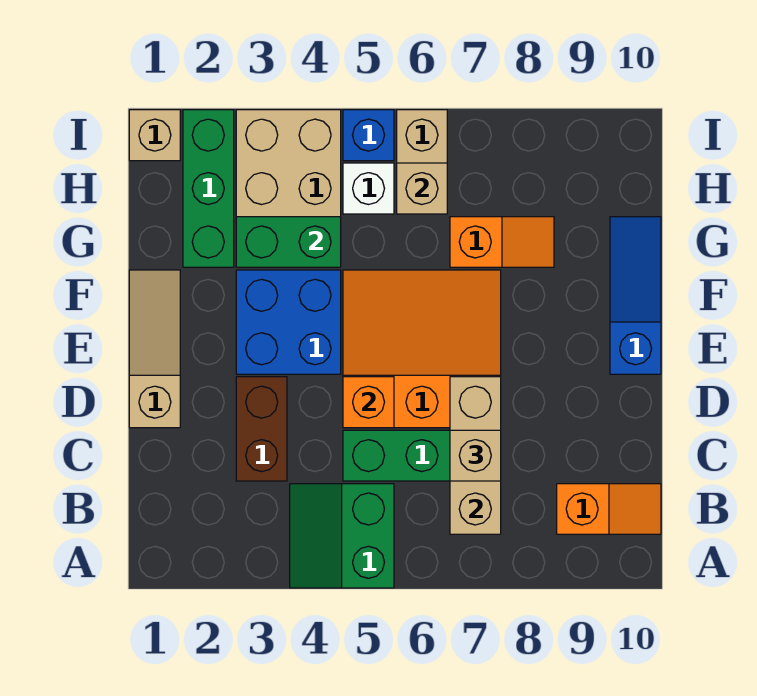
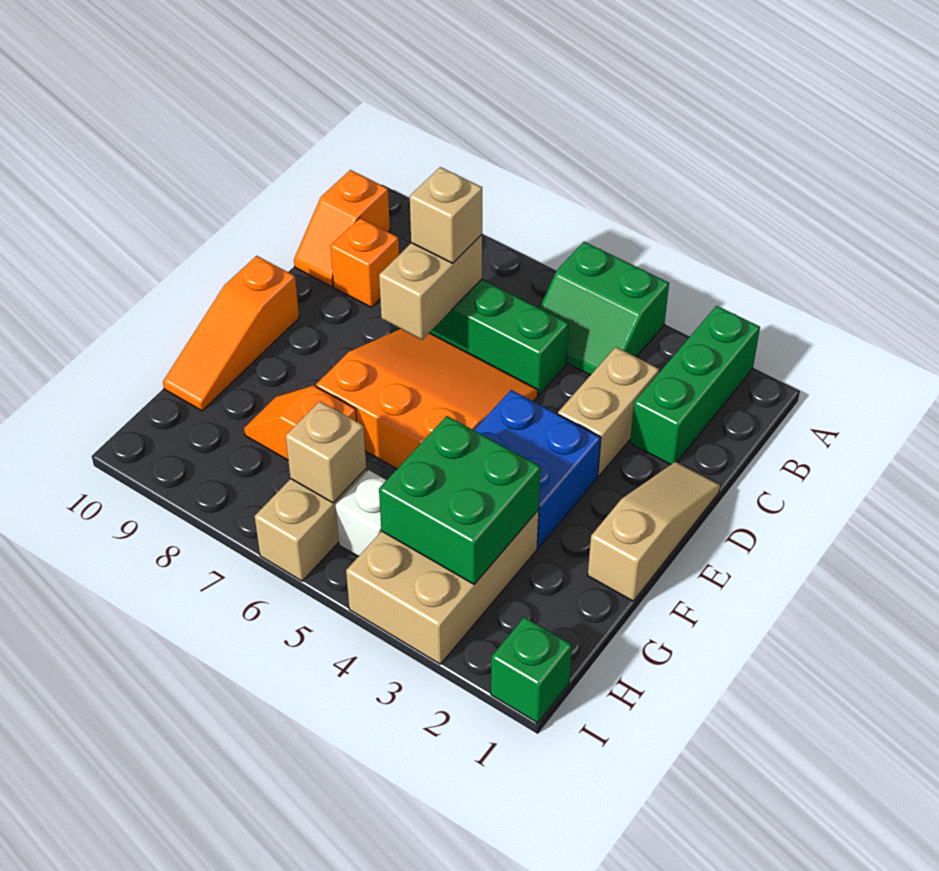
green 2x2 slope [290,484,394,588] -> green 2x2 slope turned to [540,242,669,375]
tan 1x3 brick [450,377,501,534] -> tan 1x2 brick [379,235,482,340]
orange 1x2 slope [557,484,661,534] -> orange 1x2 slope turned to [294,170,390,286]
brown 1x2 brick [236,377,287,481] -> tan 1x2 brick [558,347,659,476]
tan 1x3 slope [129,270,180,428] -> tan 1x3 slope turned to [588,462,720,601]
orange 3x3 slope [343,270,501,428] -> orange 3x3 slope turned to [316,329,538,469]
orange 1x1 brick [343,377,394,428] -> orange 1x1 brick moved to [330,218,399,307]
blue 1x3 slope [610,217,661,374] -> orange 1x3 slope [163,256,299,411]
green 1x3 brick [183,110,234,267] -> green 1x3 brick moved to [630,306,760,465]
green 1x2 brick [236,217,341,267] -> green 2x2 brick [379,416,541,584]
tan 1x1 brick [129,110,180,161] -> green 1x1 brick [491,617,572,723]
blue 1x1 brick [343,110,394,161] -> none

